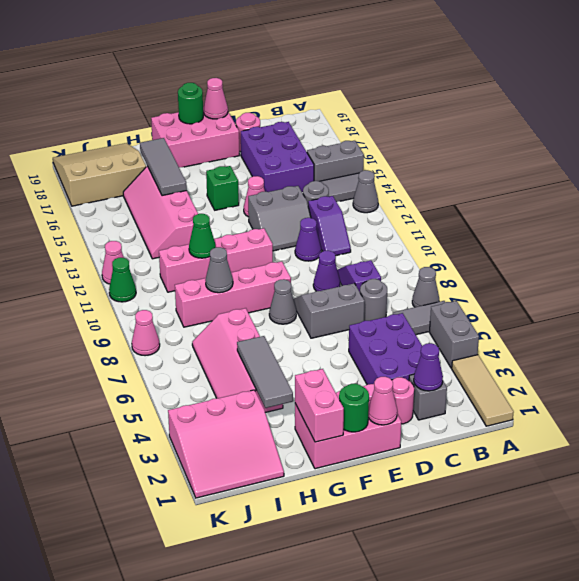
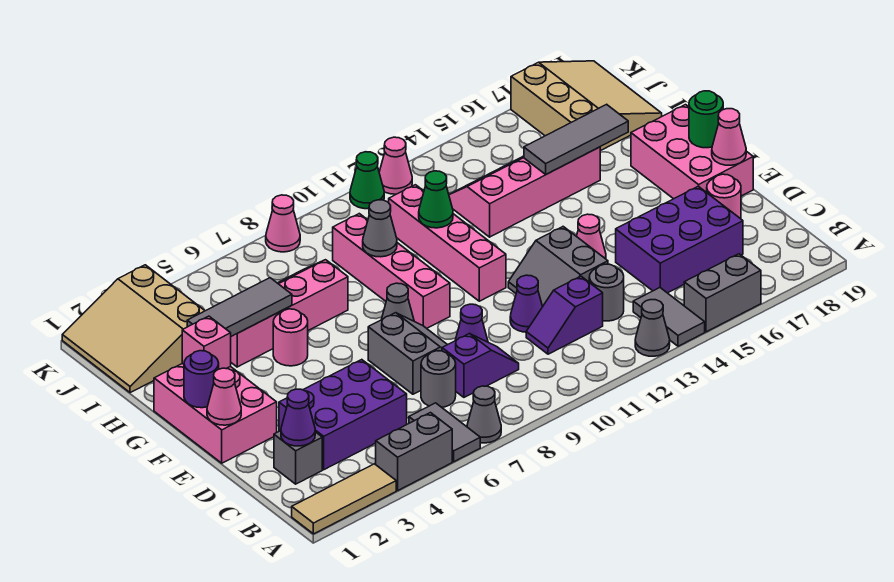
grey 1x2 brick [307,141,364,181] -> grey 1x2 brick turned to [684,254,761,332]
pink 1x1 round brick [392,377,414,424] -> pink 1x1 round brick moved to [273,309,308,366]
green 1x1 round brick [339,384,369,432] -> purple 1x1 round brick [184,351,219,408]
green 1x1 brick [206,166,239,210] -> none
pink 1x2 brick [295,369,344,442] -> pink 1x1 brick [182,316,231,369]
pink 3x3 slope [168,390,284,498] -> tan 3x3 slope [62,265,205,393]

